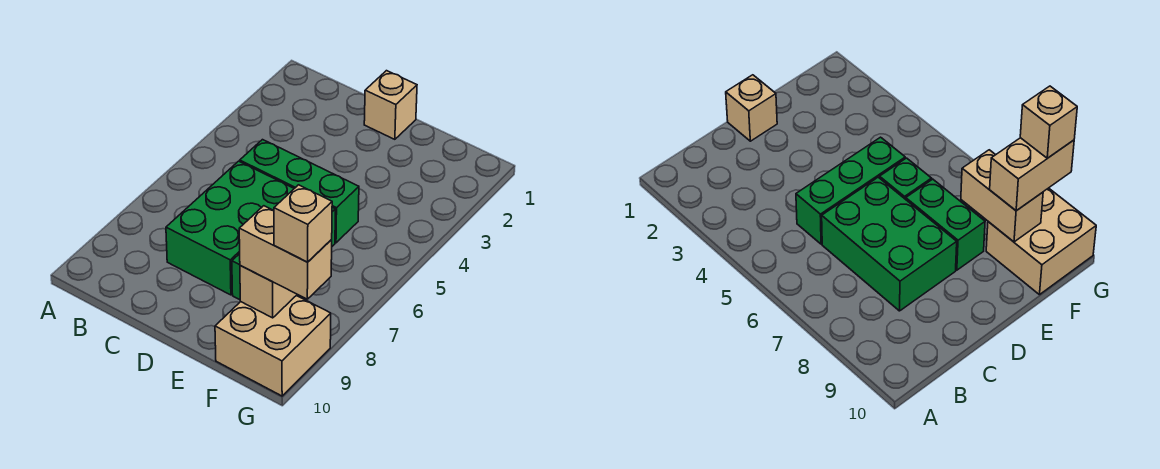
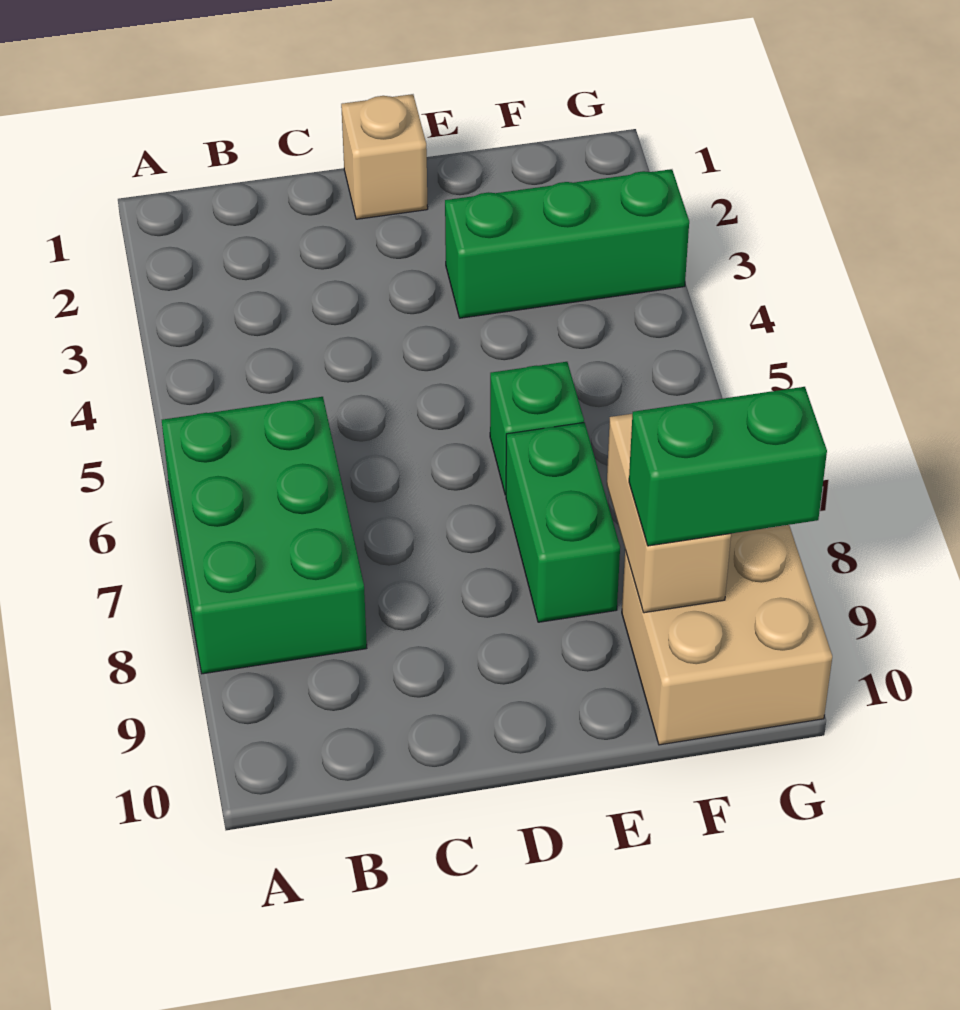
green 1x3 brick [240,140,359,243] -> green 1x3 brick moved to [445,169,689,318]
green 2x3 brick [166,161,294,295] -> green 2x3 brick moved to [162,397,367,674]
tan 1x2 brick [239,206,332,299] -> green 1x2 brick [629,387,827,546]
tan 1x1 brick [274,185,332,262] -> none

